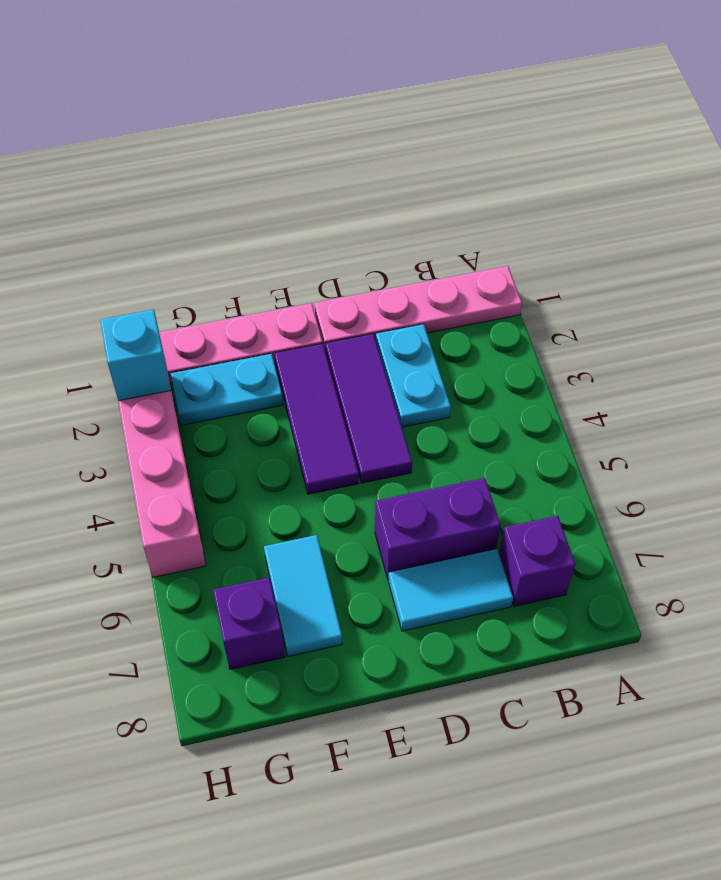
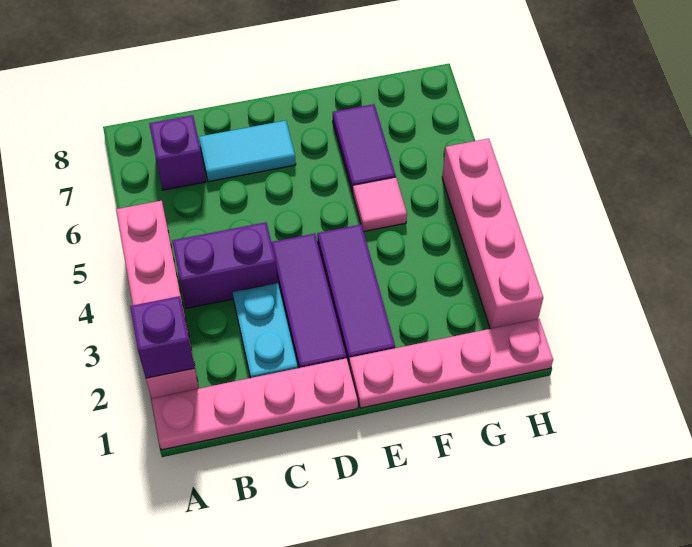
none -> pink 1x4 brick [116,201,199,398]
purple 1x2 brick [375,478,501,580] -> purple 1x2 brick moved to [172,222,278,309]
cyan 1x2 plate [171,354,283,425] -> none
none -> pink 1x1 tile [353,177,407,232]
cyan 1x2 tile [264,535,342,656] -> purple 1x2 tile [333,104,396,193]
purple 1x1 brick [213,578,285,669] -> purple 1x1 brick moved to [130,296,195,378]
cyan 1x1 brick [100,309,171,401] -> none

